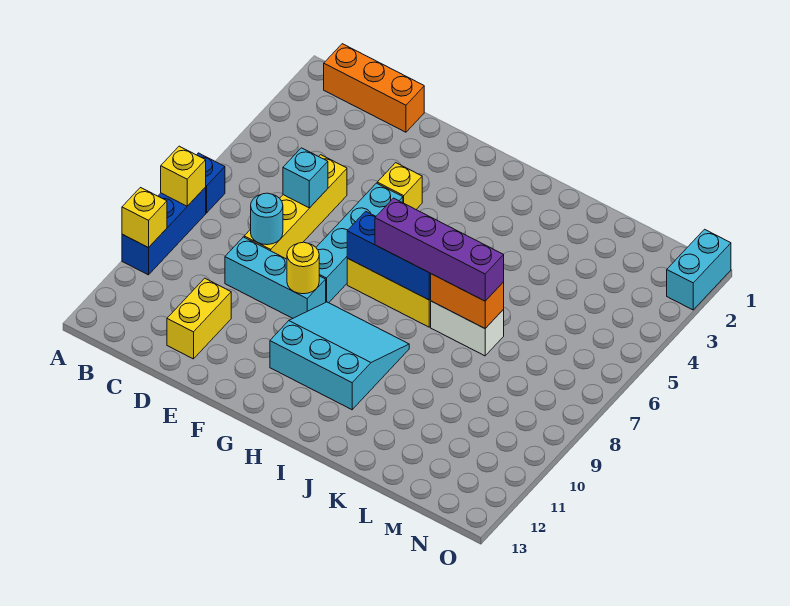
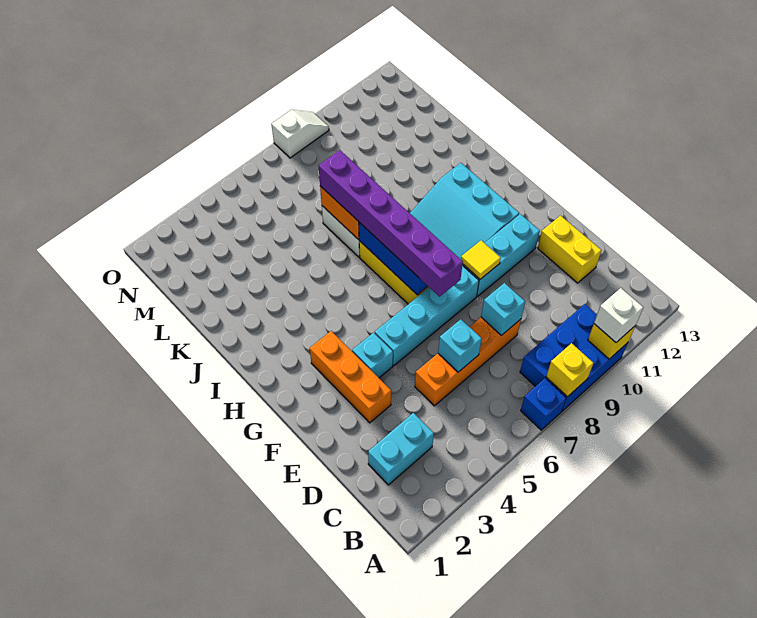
blue 1x3 brick [122,187,206,275] -> blue 2x3 brick [520,304,628,411]
none -> white 1x1 brick [594,288,643,342]
orange 1x3 brick [324,44,424,132] -> orange 1x3 brick moved to [310,331,391,423]
yellow 1x4 brick [244,155,347,259] -> orange 1x4 brick [415,317,521,406]
cyan 1x1 round brick [251,193,283,245] -> cyan 1x1 brick [481,283,525,335]
cyan 1x3 brick [225,237,326,318] -> cyan 1x3 brick turned to [462,214,540,296]
yellow 1x2 brick [167,278,231,359] -> yellow 1x2 brick turned to [538,216,601,283]
yellow 1x1 brick [377,163,422,209] -> cyan 1x1 brick [352,333,393,378]
yellow 1x1 round brick [287,242,319,294] -> yellow 1x1 tile [461,240,501,279]
purple 1x4 brick [375,198,504,301] -> purple 1x6 brick [319,150,463,297]
cyan 1x2 brick [667,229,731,310] -> cyan 1x2 brick moved to [368,413,434,485]
none -> white 1x2 slope [271,110,329,158]

